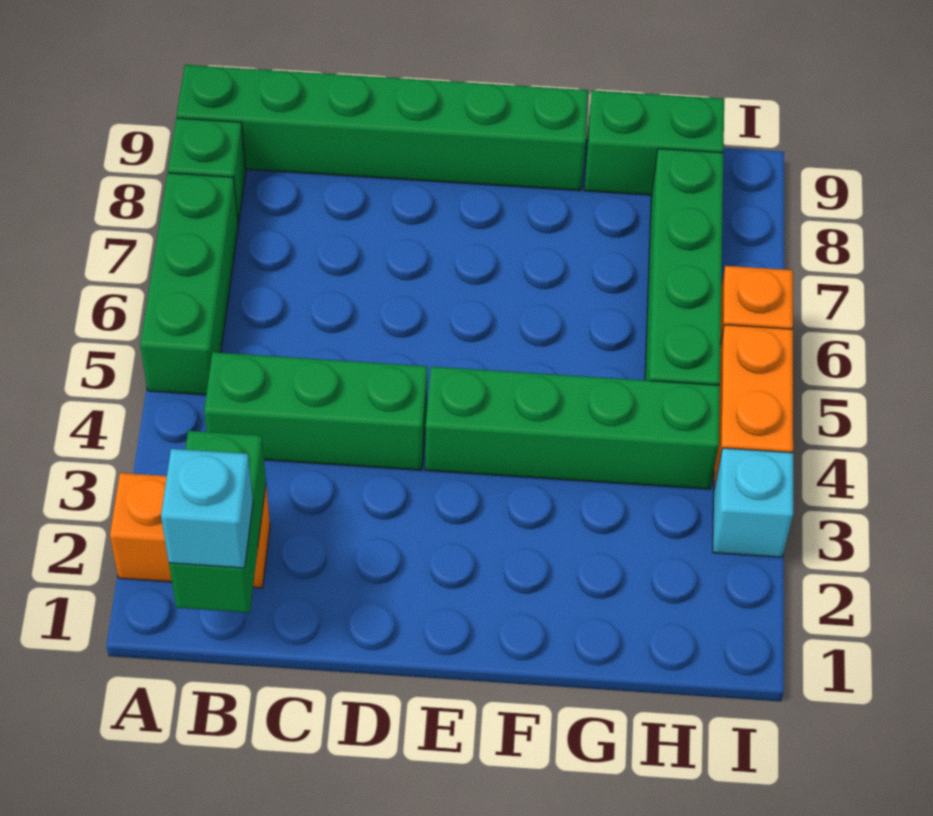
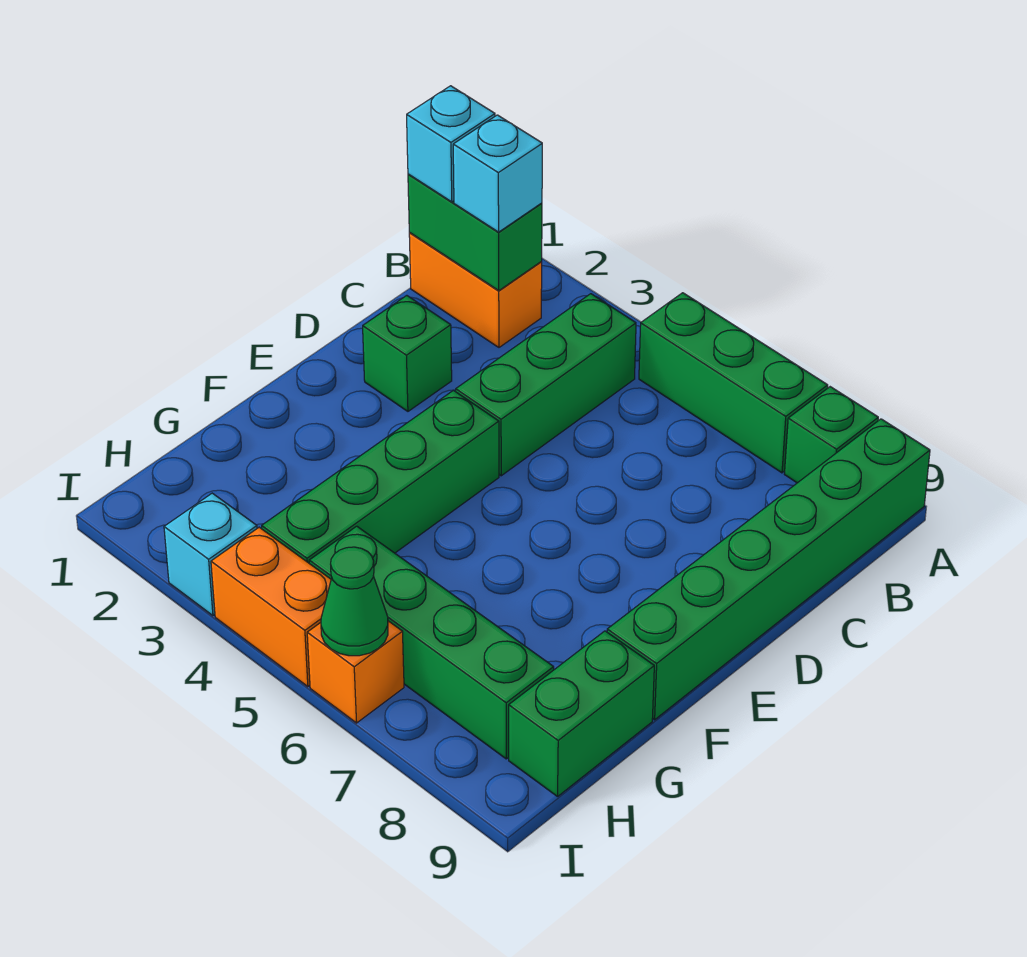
orange 1x2 brick [110,473,270,588] -> orange 1x2 brick turned to [409,233,542,347]
none -> cyan 1x1 brick [453,115,542,232]
none -> green 1x1 brick [363,296,452,411]
none -> green 1x1 cone [321,547,388,656]

